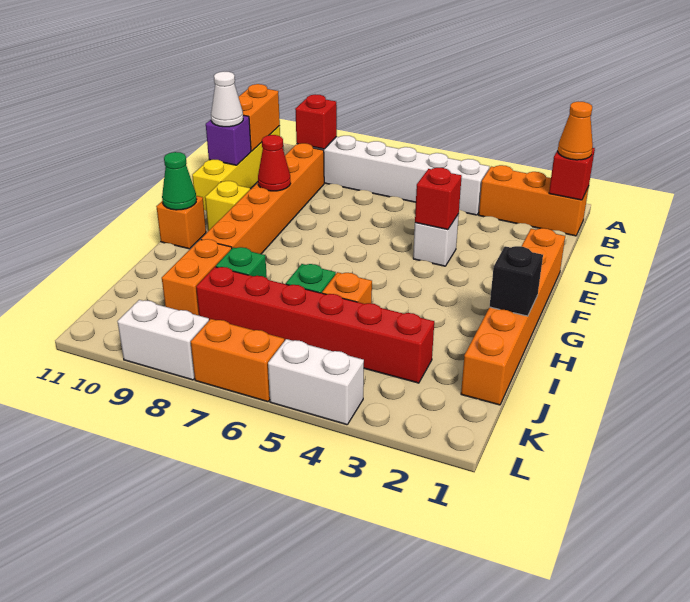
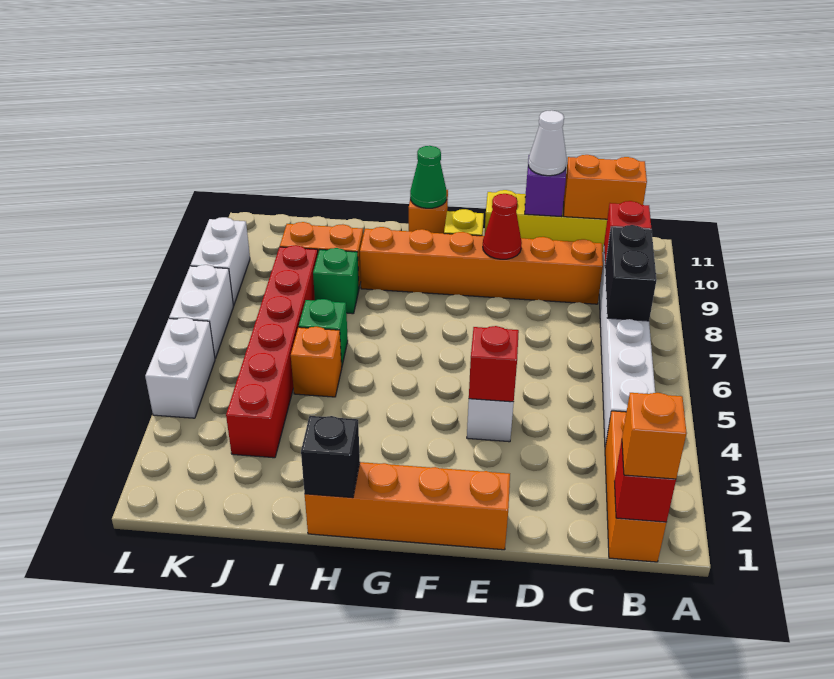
orange 1x1 cone [558,102,593,160] -> orange 1x1 brick [622,393,687,479]
none -> black 1x2 brick [605,225,657,321]
orange 1x6 brick [461,228,565,405] -> orange 1x4 brick [305,462,510,550]
orange 1x2 brick [191,319,284,402] -> white 1x2 brick [169,265,233,358]

